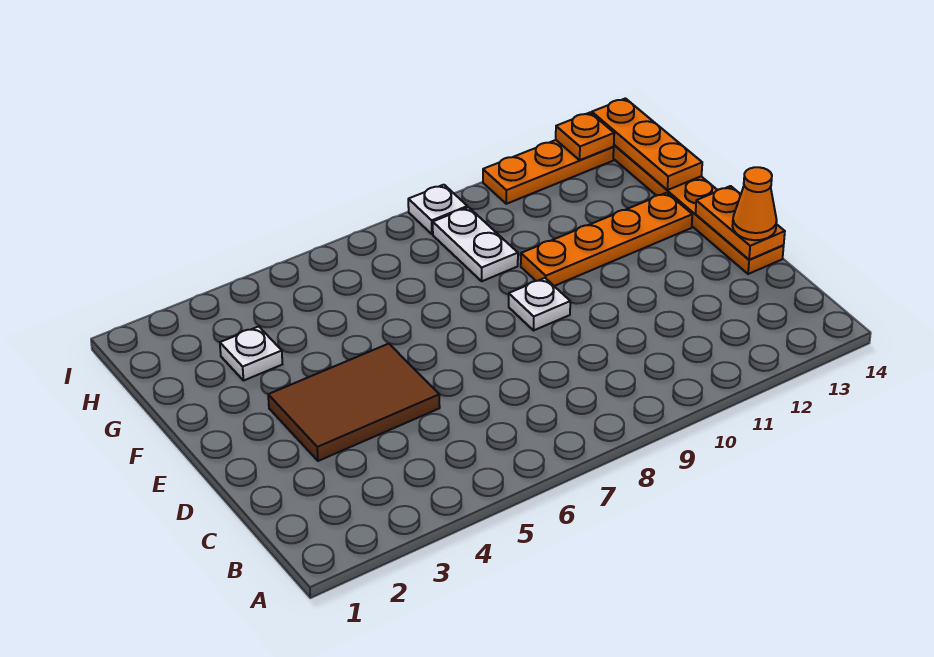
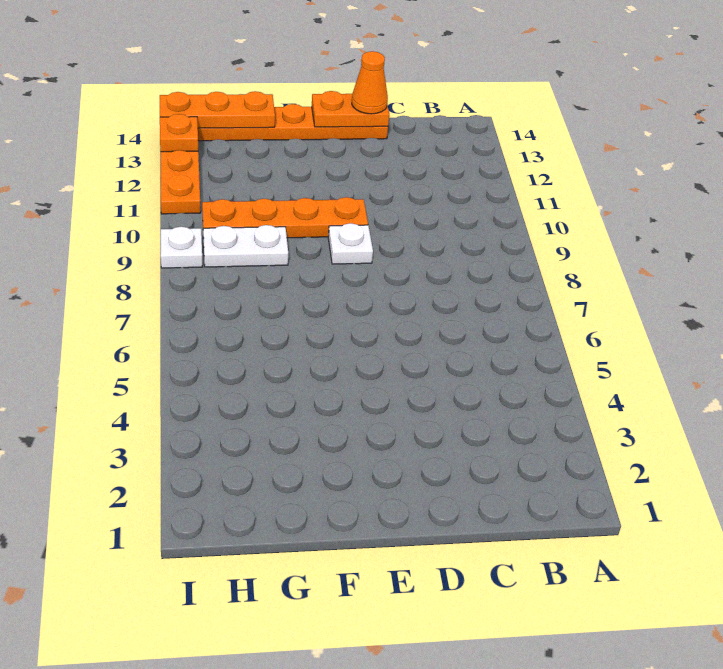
brown 2x3 tile [268,344,440,461] -> none
orange 1x4 plate [521,193,692,286] -> orange 1x4 plate turned to [202,197,368,238]
white 1x1 plate [220,326,282,381] -> none

